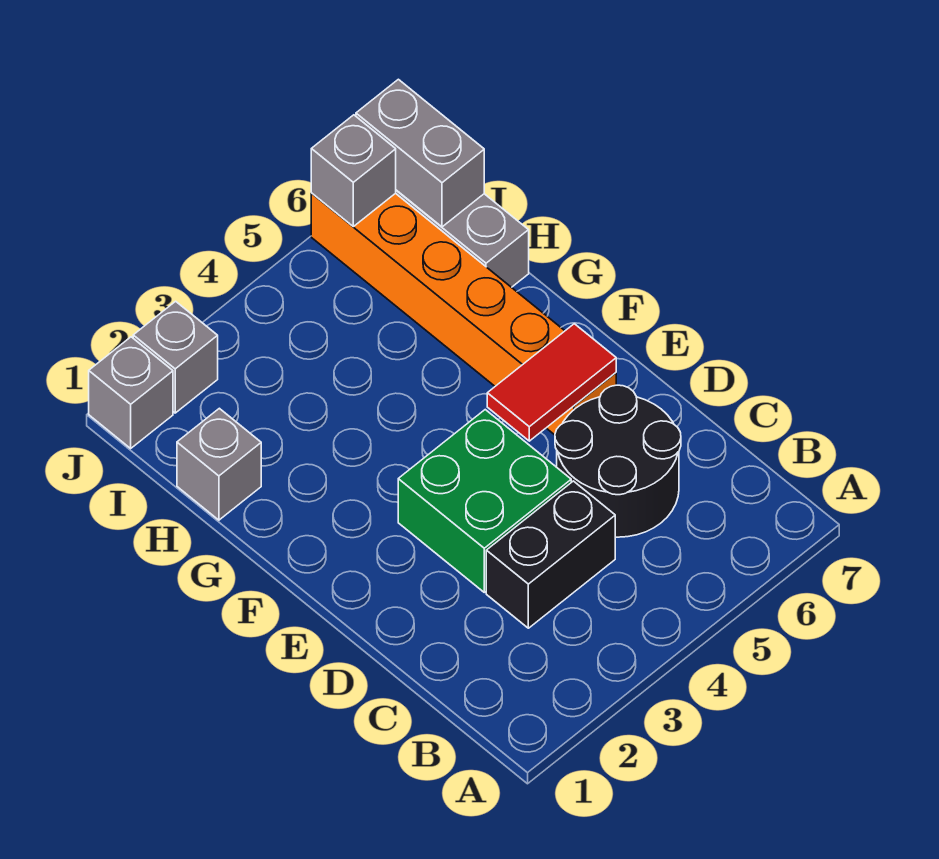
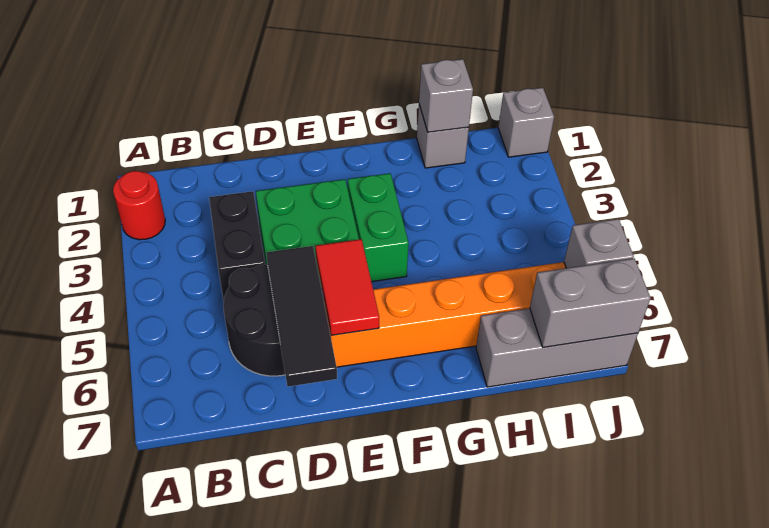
none -> red 1x1 round brick [113,171,165,240]
none -> black 1x3 tile [266,246,337,387]
none -> green 1x2 brick [348,173,409,282]
grey 1x1 brick [133,301,218,413] -> grey 1x1 brick moved to [419,59,473,132]

